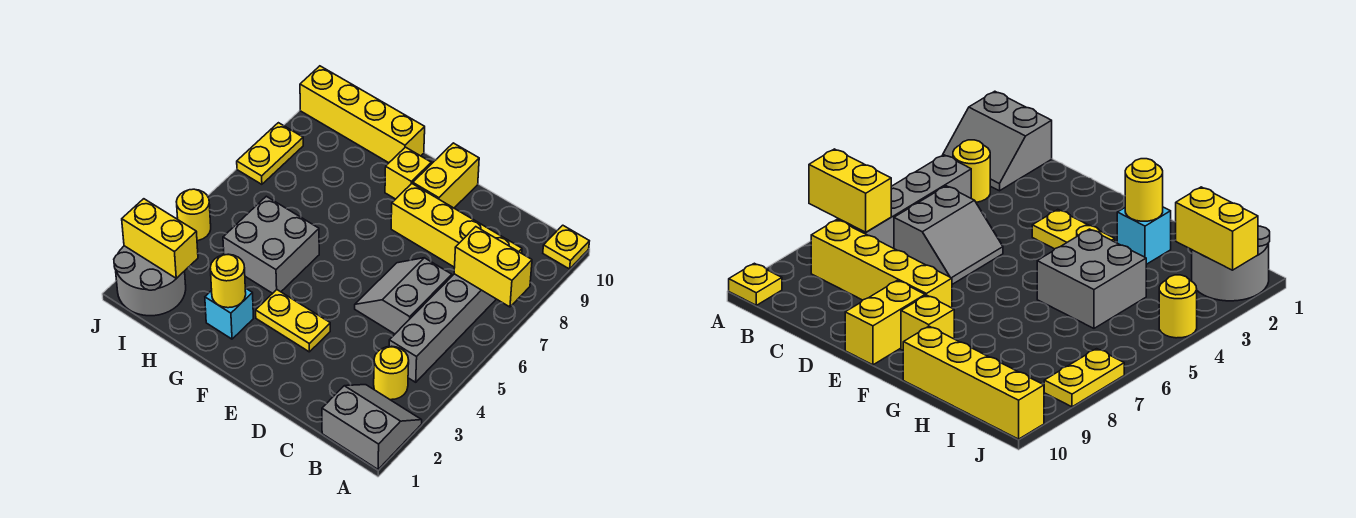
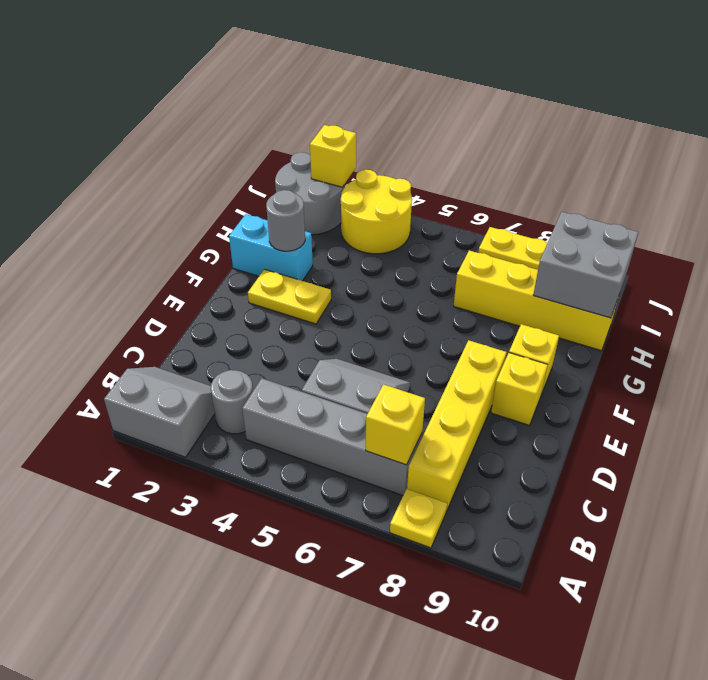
grey 2x2 slope [322,385,422,469] -> grey 2x2 slope turned to [104,367,215,457]
yellow 1x2 brick [454,227,532,307] -> yellow 1x1 brick [366,385,425,465]
yellow 1x1 plate [543,225,589,269] -> yellow 1x1 plate moved to [390,489,447,548]
yellow 1x1 round brick [374,346,409,400] -> grey 1x1 round brick [211,370,253,434]
yellow 1x2 plate [256,290,330,352] -> yellow 1x2 plate turned to [248,269,331,324]
yellow 1x2 brick [413,143,479,208] -> yellow 1x1 brick [491,353,548,425]
cyan 1x1 brick [205,288,253,339] -> cyan 1x2 brick [229,214,313,281]
yellow 1x1 round brick [210,254,246,308] -> grey 1x1 round brick [266,190,305,251]
grey 2x2 brick [223,196,319,293] -> grey 2x2 brick moved to [533,212,638,318]
yellow 1x4 brick [300,66,425,163] -> yellow 1x4 brick turned to [454,251,618,351]
yellow 1x2 brick [122,199,198,278] -> yellow 1x1 brick [310,125,356,187]
yellow 1x1 round brick [176,189,211,241] -> yellow 2x2 round brick [341,170,412,254]

